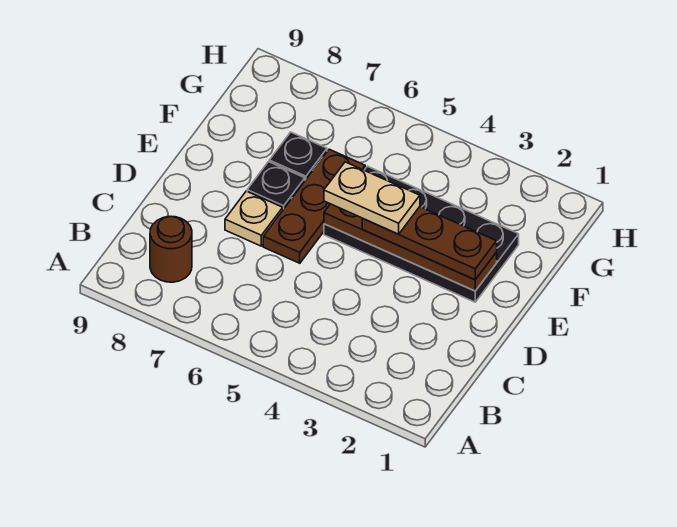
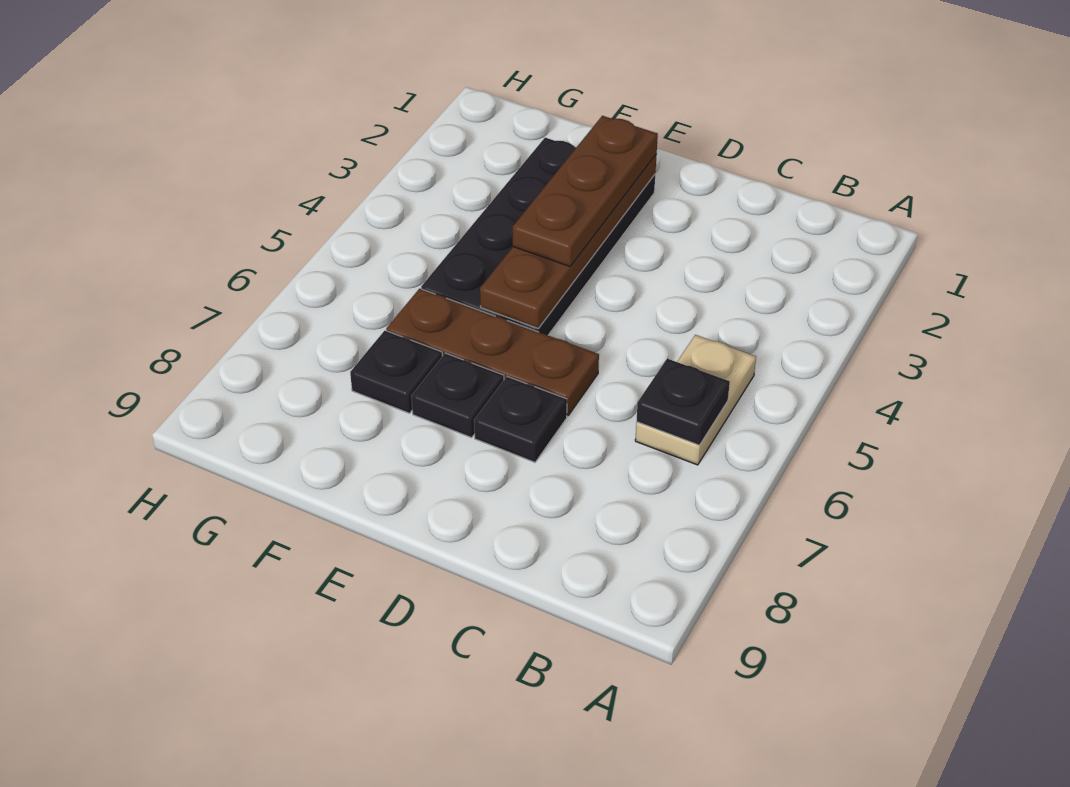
none -> black 1x1 plate [636,359,730,445]
brown 1x1 round brick [150,216,192,282] -> none
tan 1x1 plate [225,191,283,246] -> black 1x1 plate [474,377,567,462]
tan 1x2 plate [324,162,420,234] -> tan 1x2 plate moved to [635,335,756,465]

